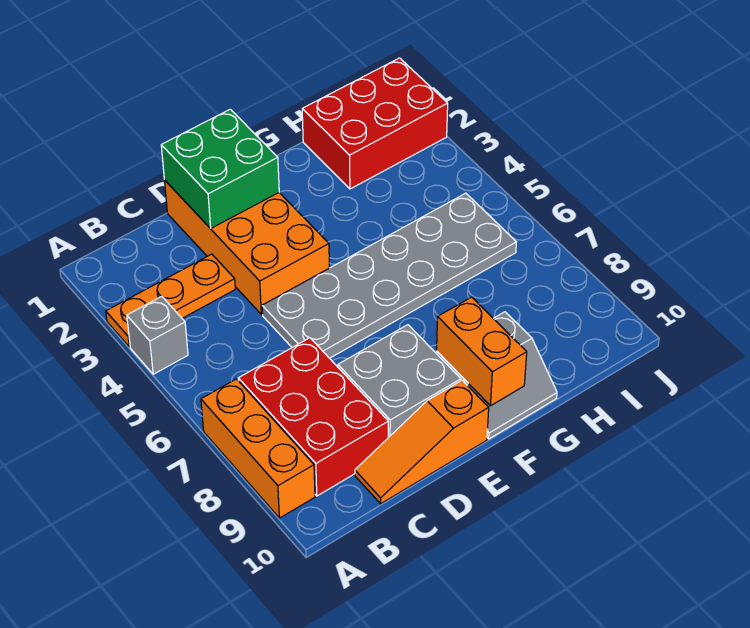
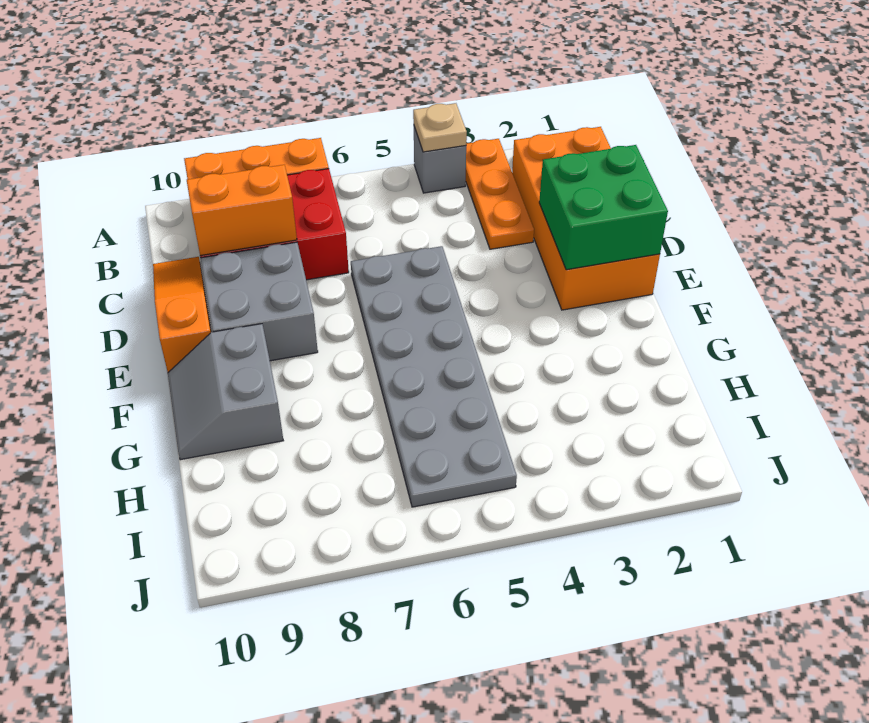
none -> tan 1x1 plate [413,103,467,152]
orange 2x4 brick [165,181,329,315] -> orange 2x4 brick turned to [512,127,660,310]
orange 1x2 brick [437,297,527,406] -> orange 1x2 brick moved to [187,165,297,256]
red 2x3 brick [302,58,448,189] -> none

